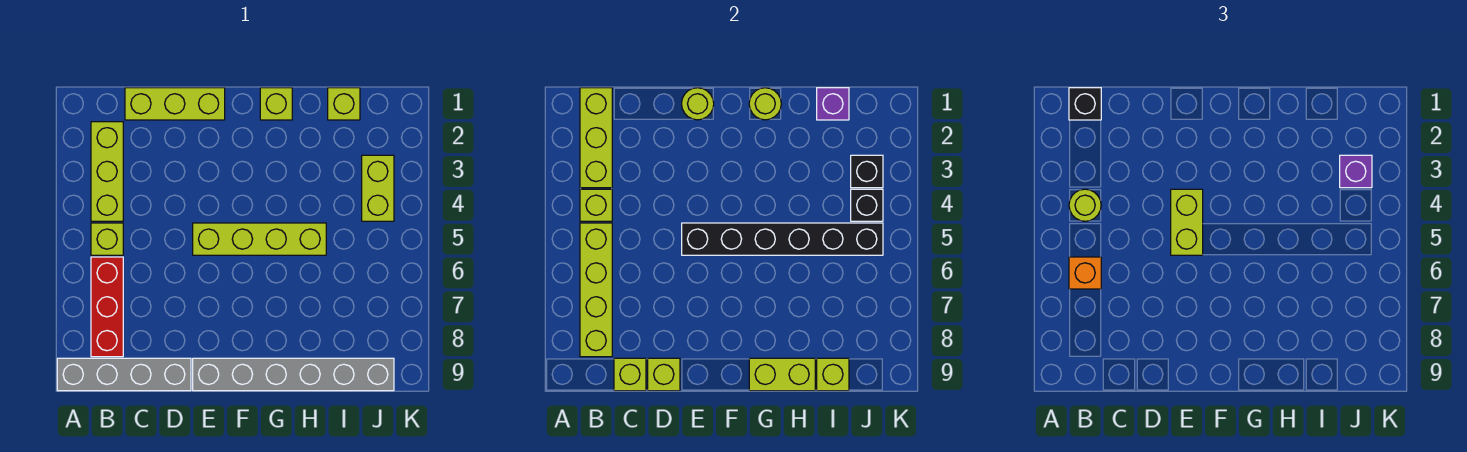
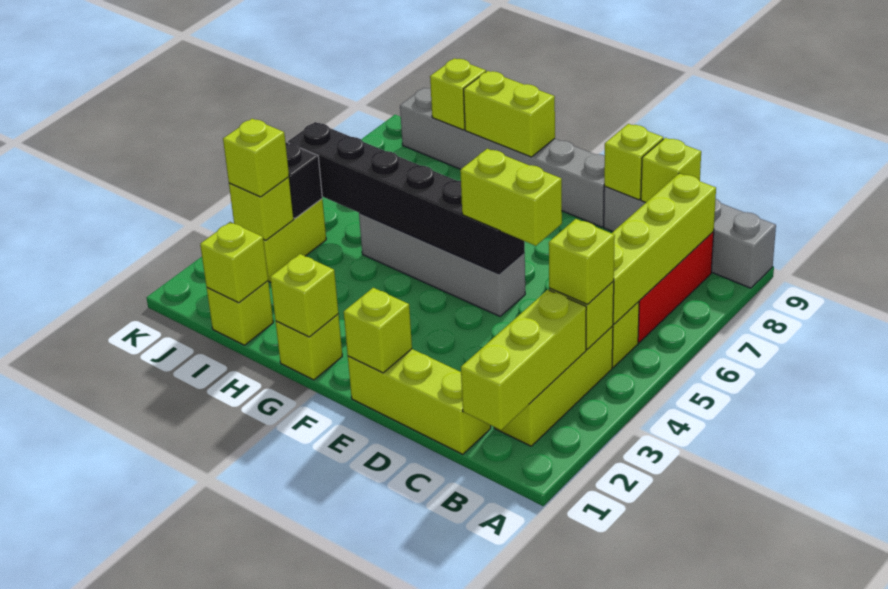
black 1x1 brick [1069,88,1101,120] -> none
lime 1x1 round brick [1069,189,1101,221] -> lime 1x1 brick [549,219,615,305]
orange 1x1 brick [1069,257,1101,289] -> none
lime 1x1 round brick [682,88,714,120] -> lime 1x1 brick [344,288,412,373]
lime 1x2 brick [1171,189,1203,255] -> lime 1x2 brick turned to [460,149,562,246]
lime 1x4 brick [193,223,326,255] -> grey 1x4 brick [359,213,525,316]
lime 1x1 round brick [749,88,781,120] -> lime 1x1 brick [270,254,338,337]
purple 1x1 brick [817,88,849,120] -> lime 1x1 brick [200,222,268,303]
black 1x1 brick [851,155,883,188] -> lime 1x1 brick [229,177,294,241]
purple 1x1 brick [1340,155,1372,188] -> lime 1x1 brick [223,119,289,197]

